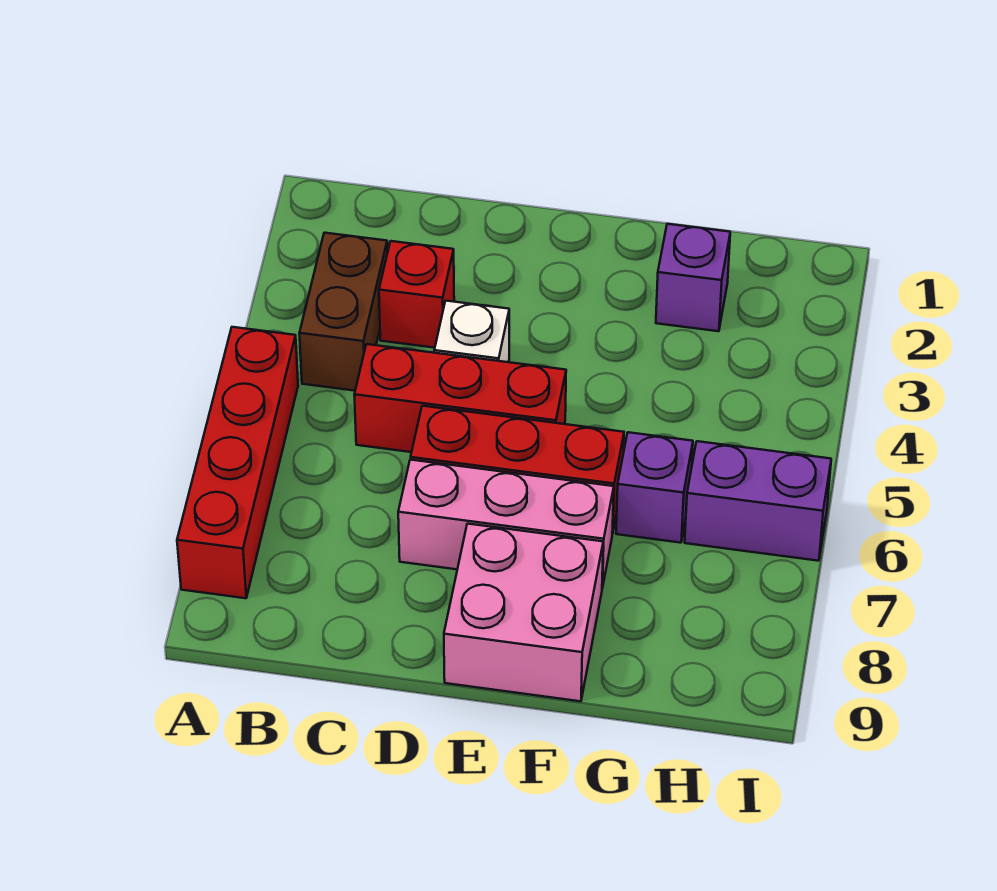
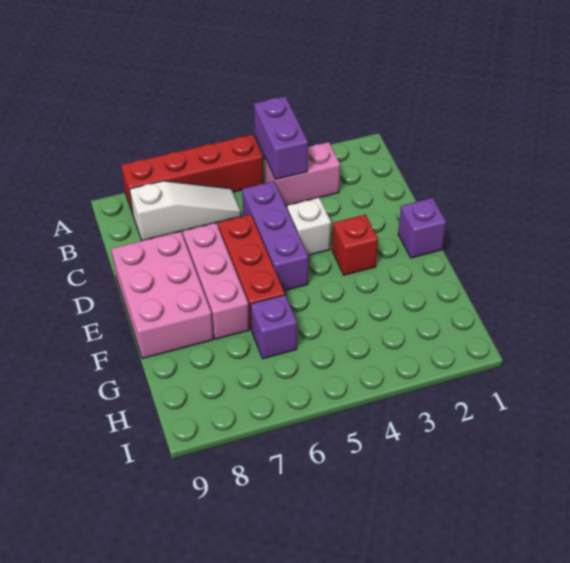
brown 1x2 brick [299,233,388,391] -> pink 1x2 brick [265,142,340,206]
none -> white 1x3 slope [130,181,241,241]
red 1x1 brick [379,241,454,348] -> red 1x1 brick moved to [332,215,378,275]
red 1x3 brick [354,344,566,452] -> purple 1x3 brick [242,181,308,291]
pink 2x2 brick [444,524,603,701] -> pink 2x3 brick [111,231,213,359]
purple 1x1 brick [656,224,730,331] -> purple 1x1 brick moved to [398,198,446,258]
purple 1x2 brick [685,441,831,561] -> purple 1x2 brick moved to [254,96,308,179]

